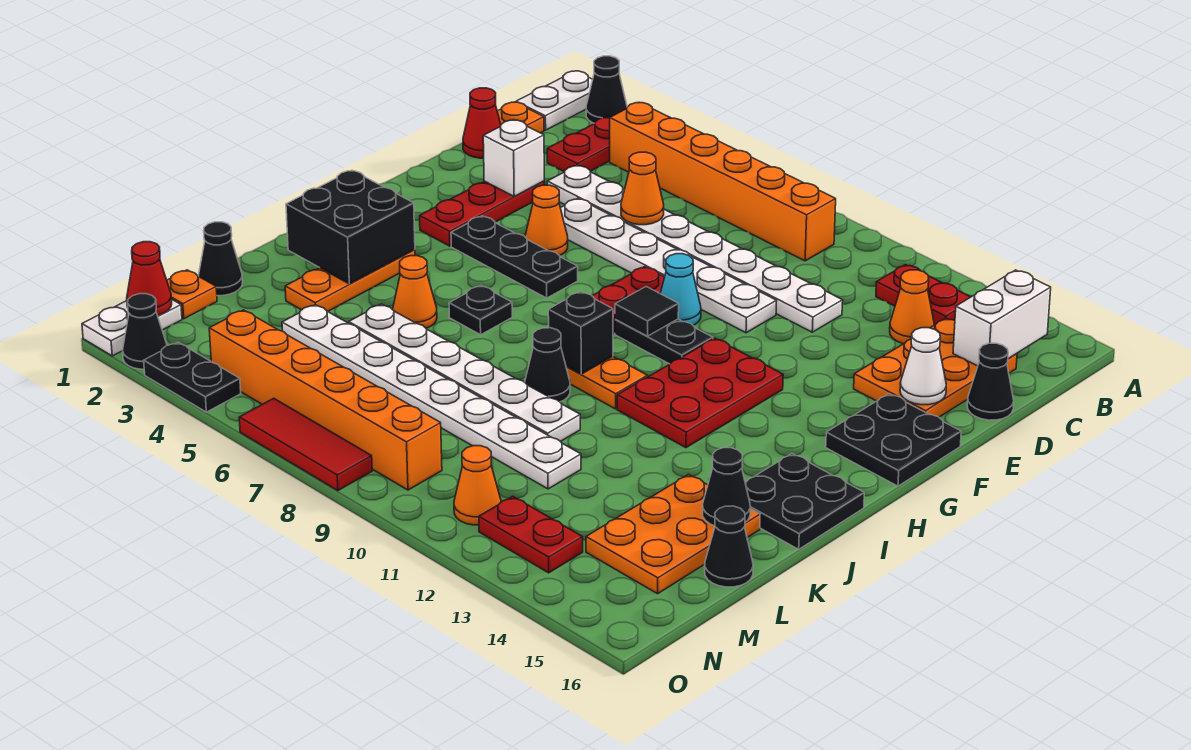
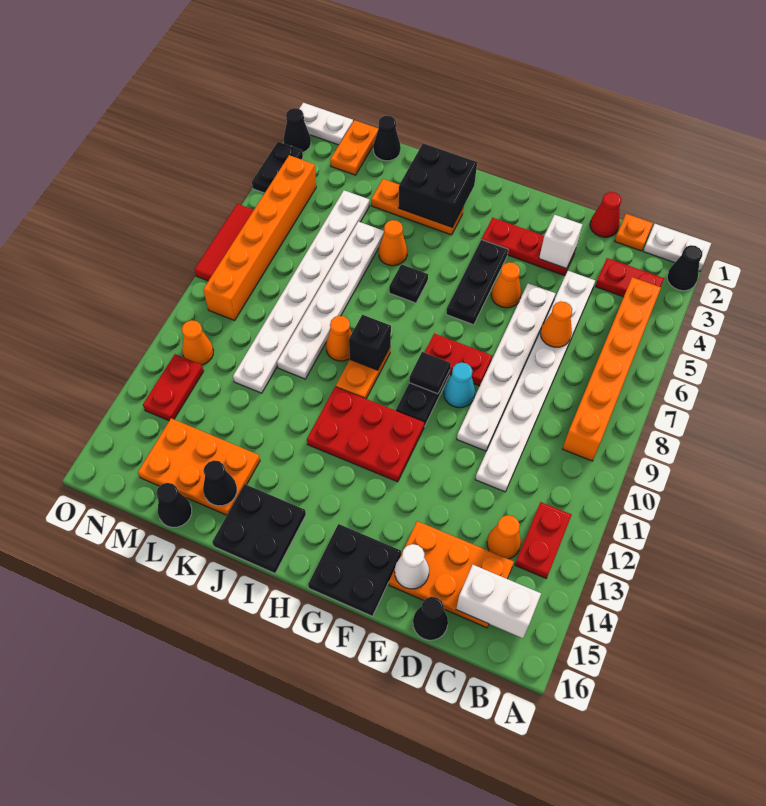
black 1x1 cone [525,328,570,402] -> orange 1x1 cone [326,316,352,361]
orange 1x1 plate [167,270,217,319] -> orange 1x2 plate [330,120,378,175]
red 1x1 cone [127,242,172,315] -> none

